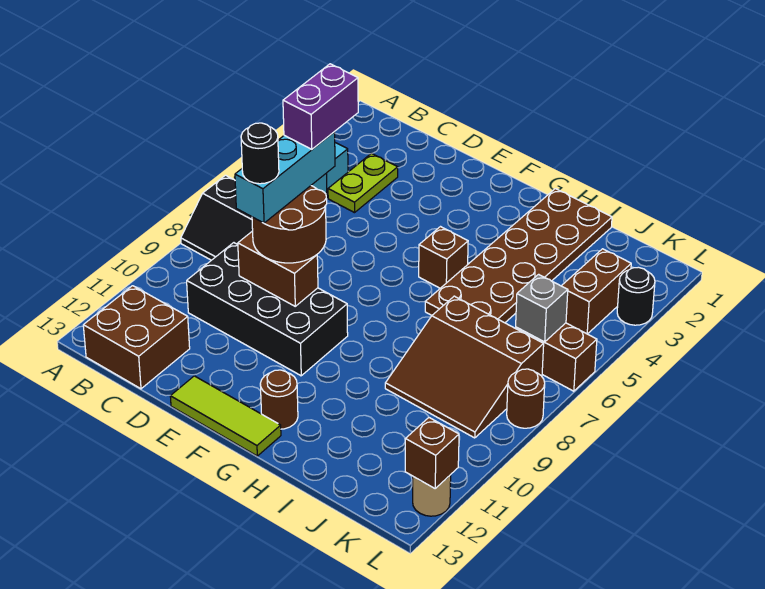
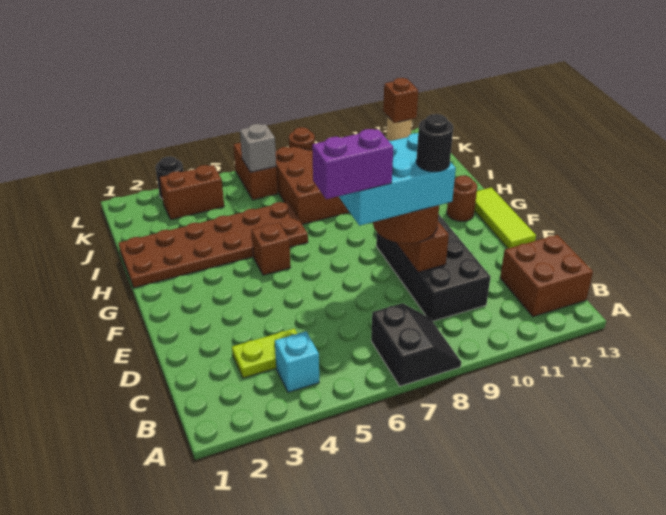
cyan 1x3 brick [235,132,335,223] -> cyan 2x3 brick [339,133,456,226]

